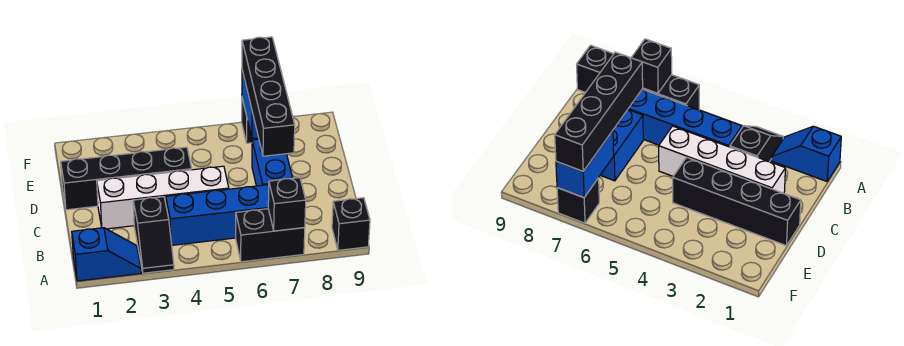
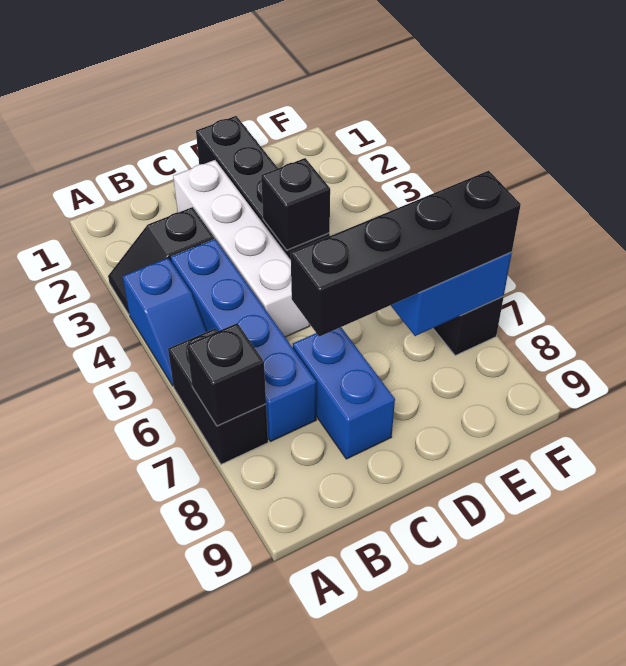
blue 1x2 slope [72,228,141,281] -> blue 1x2 slope moved to [123,258,207,386]
black 1x1 brick [332,198,370,250] -> black 1x1 brick moved to [261,158,330,250]
blue 1x2 brick [252,139,292,186] -> blue 1x2 brick turned to [293,327,395,459]

